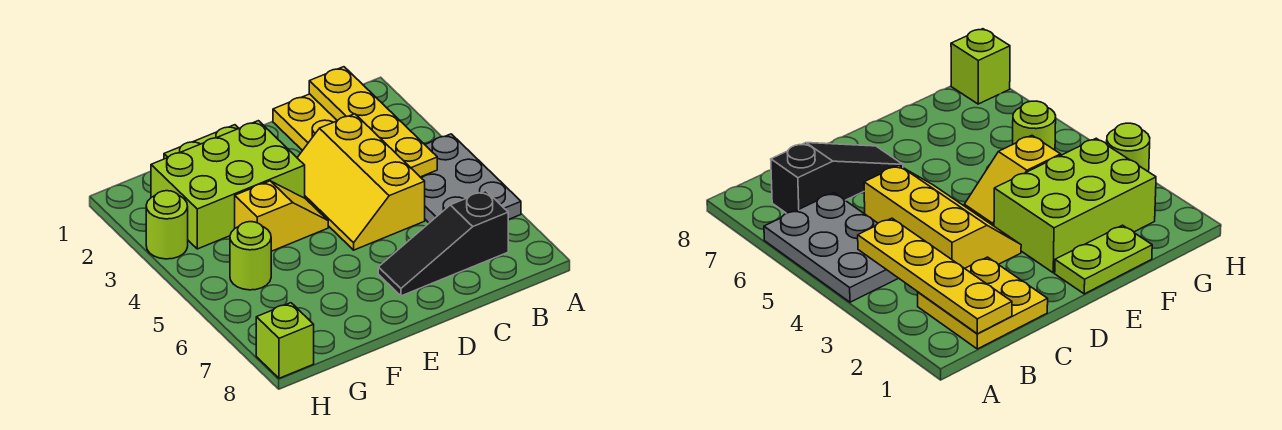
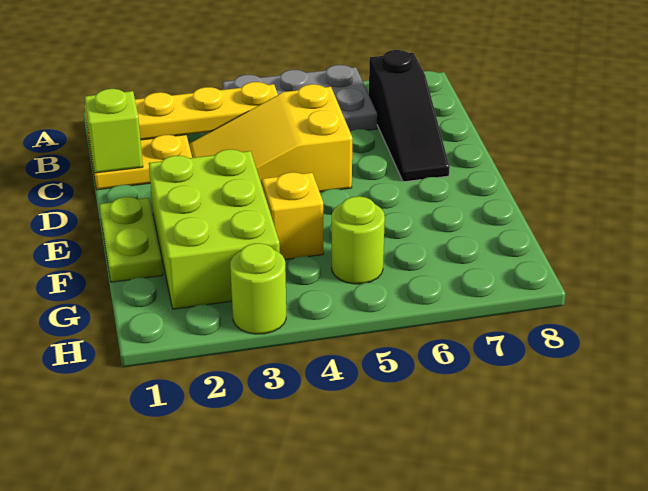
yellow 2x3 slope [297,114,425,250] -> yellow 2x3 slope turned to [190,84,352,192]
lime 1x1 brick [256,303,314,378] -> lime 1x1 brick moved to [85,89,143,173]

